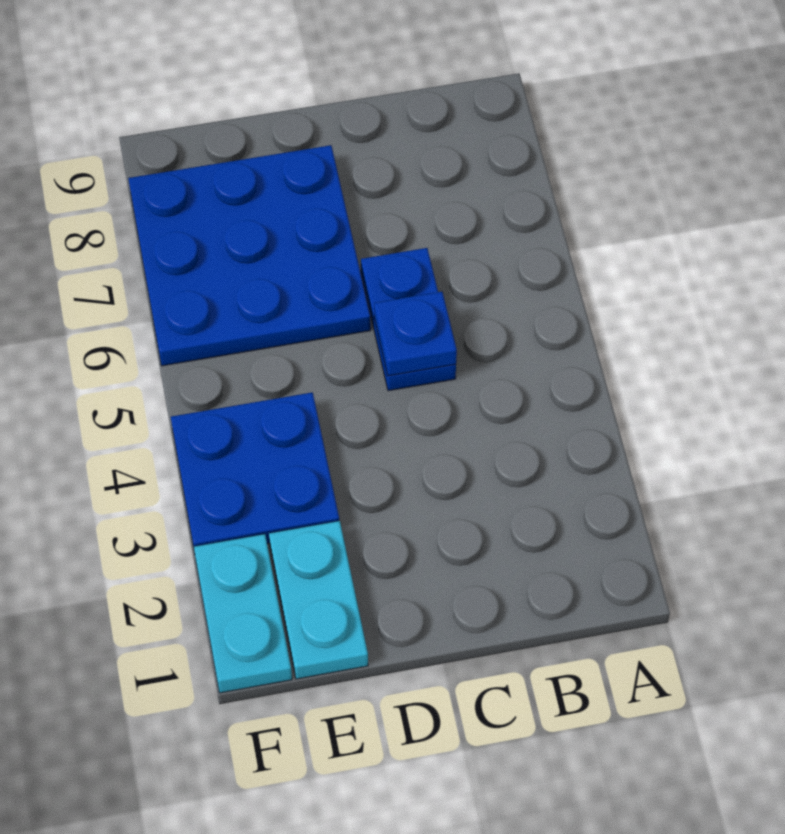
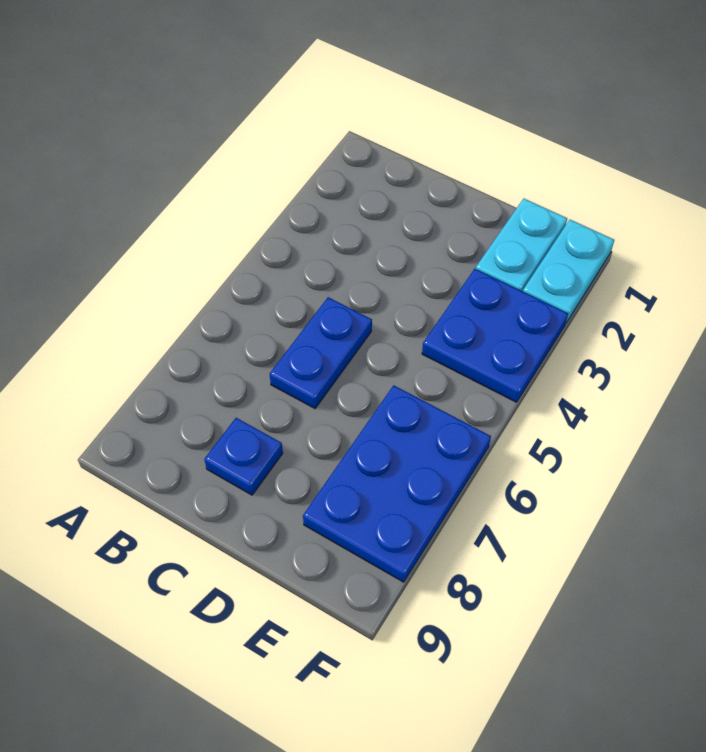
blue 1x1 plate [374,292,457,376] -> blue 1x1 plate moved to [204,418,283,495]
blue 3x3 plate [128,145,371,366] -> blue 2x3 plate [303,385,491,582]

